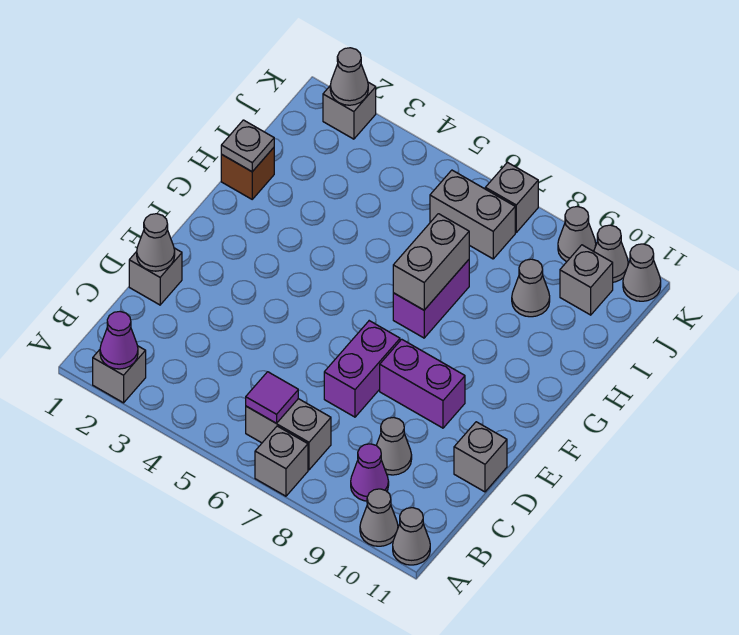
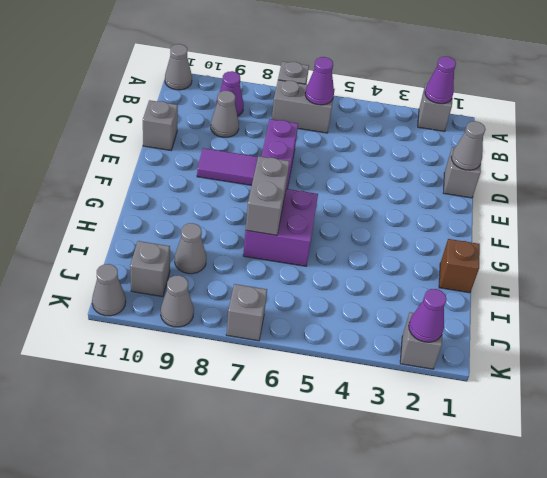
grey 1x1 cone [360,489,398,546] -> none
purple 1x1 tile [246,372,298,423] -> purple 1x1 cone [305,57,334,105]
purple 1x2 brick [380,339,465,428] -> purple 1x2 tile [197,148,258,185]
purple 1x2 brick [393,260,469,338] -> purple 2x2 brick [243,189,318,266]
grey 1x1 plate [221,120,274,172] -> none
grey 1x2 brick [430,170,515,259] -> none
grey 1x1 cone [330,48,368,105] -> purple 1x1 cone [409,289,447,342]
grey 1x1 cone [594,225,628,282] -> none

